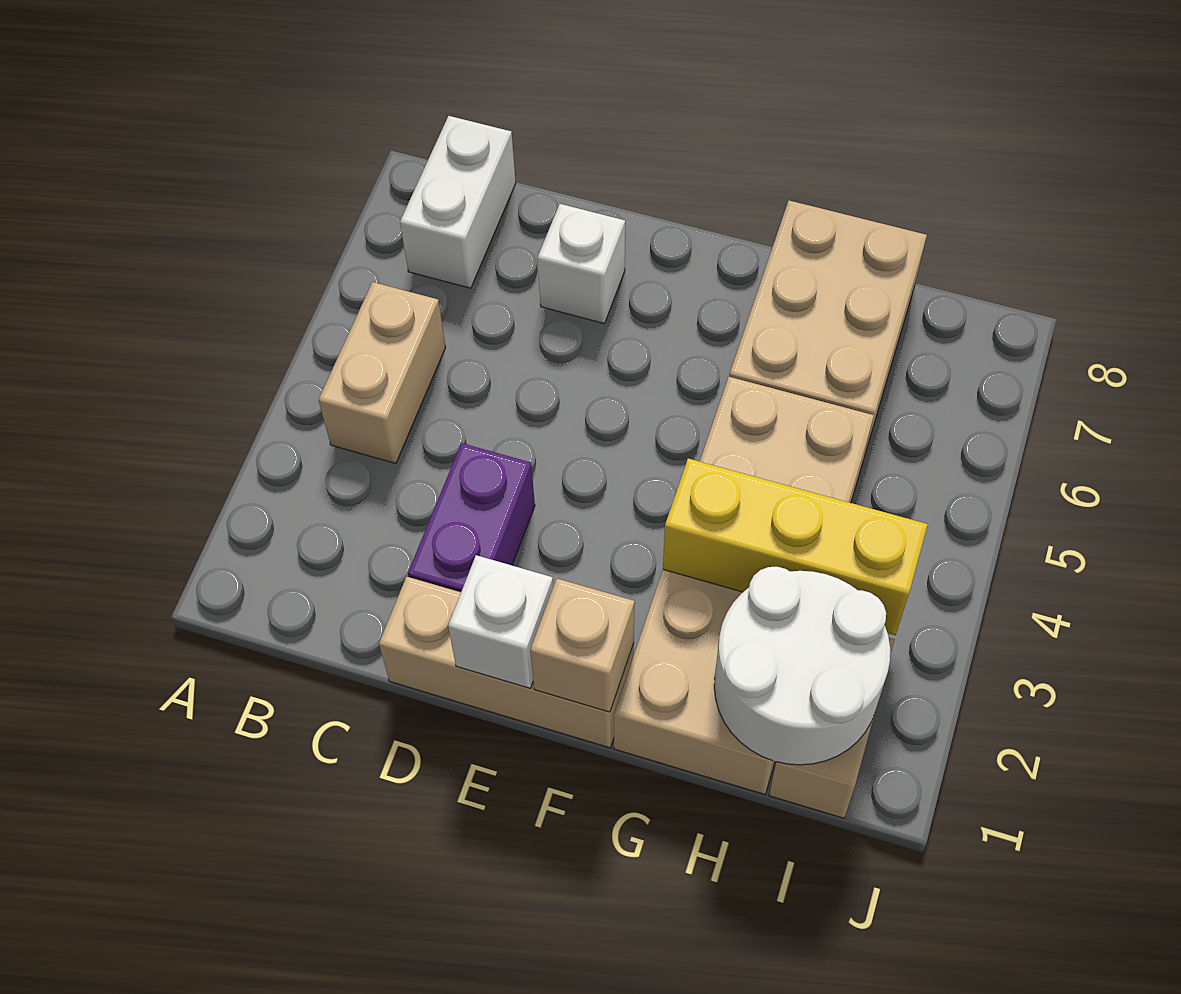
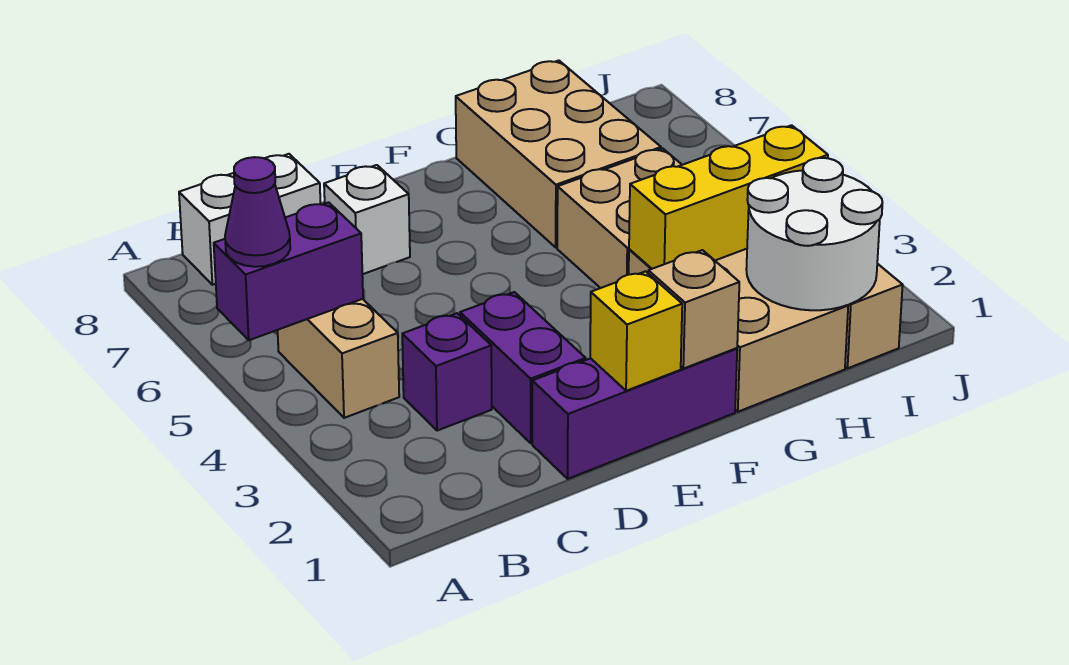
none -> purple 1x2 brick [214,202,363,340]
none -> purple 1x1 cone [225,157,290,267]
white 1x2 brick [400,116,516,288] -> white 1x2 brick turned to [179,154,321,285]
none -> purple 1x1 brick [402,313,492,431]
tan 1x3 brick [379,577,634,748] -> purple 1x3 brick [532,348,737,479]
white 1x1 brick [448,555,553,688] -> yellow 1x1 brick [590,271,682,391]

